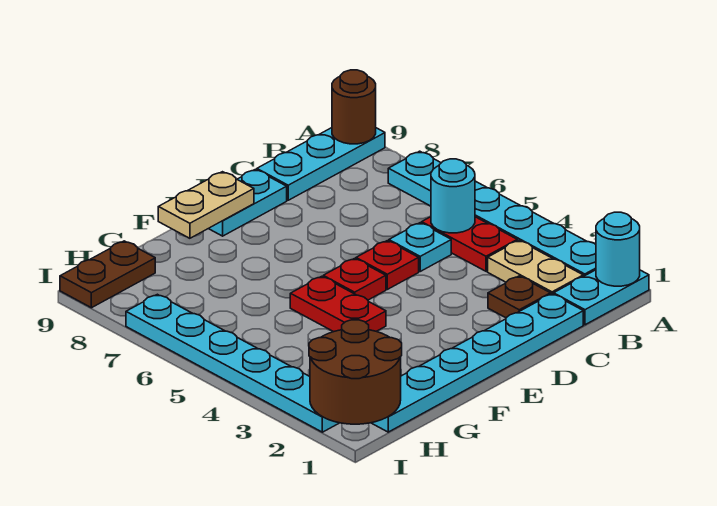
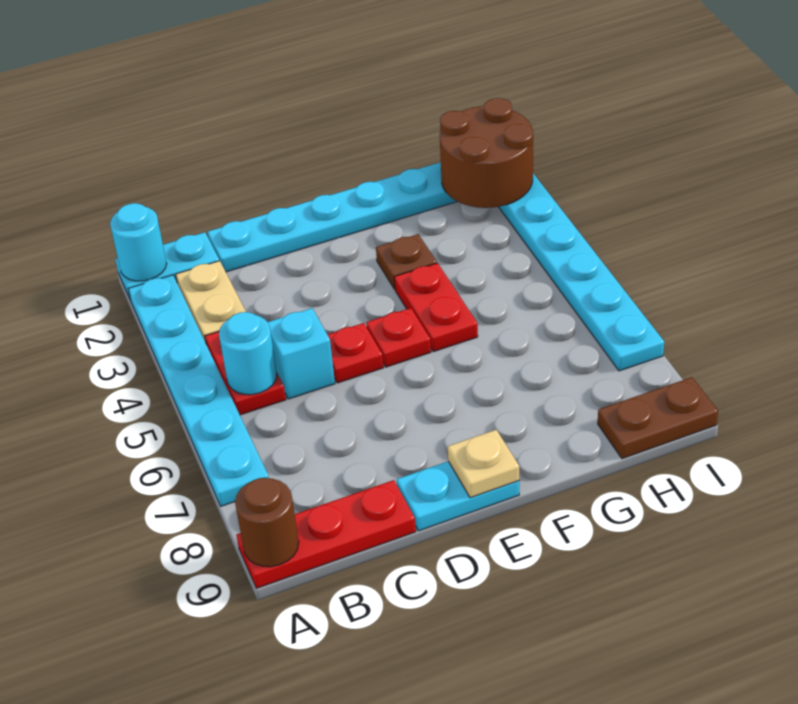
cyan 1x3 plate [257,128,385,200] -> red 1x3 plate [236,480,416,588]
brown 1x1 plate [488,276,550,318] -> brown 1x1 plate moved to [376,234,437,289]
cyan 1x1 plate [389,223,451,271] -> cyan 1x1 brick [268,308,335,399]
tan 1x2 plate [158,172,254,238] -> tan 1x1 plate [448,430,519,498]

